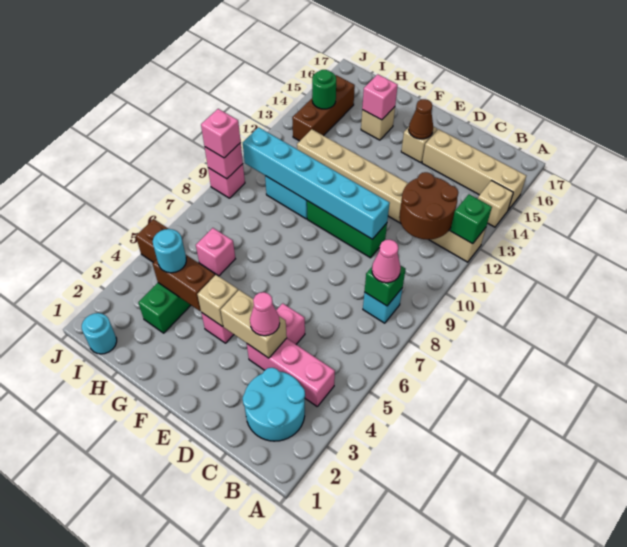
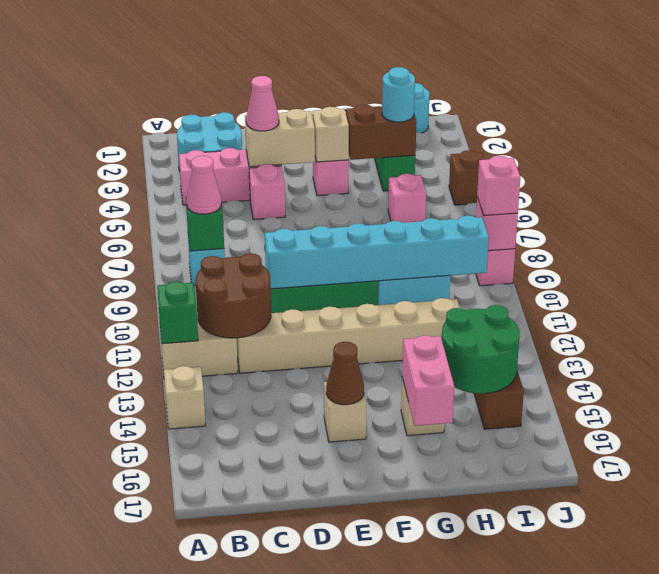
tan 1x4 brick [422,129,526,210] -> none
pink 1x1 brick [362,74,398,120] -> pink 1x2 brick [402,335,454,426]
green 1x1 round brick [312,70,336,109] -> green 2x2 round brick [442,305,520,394]

